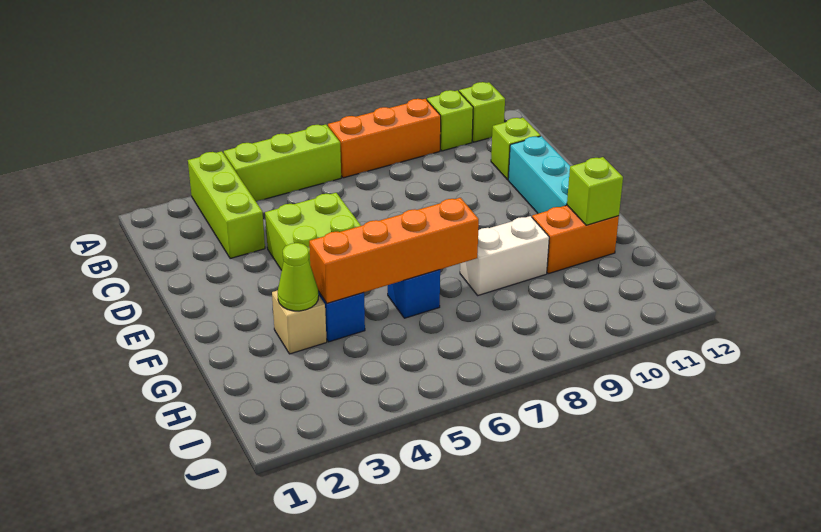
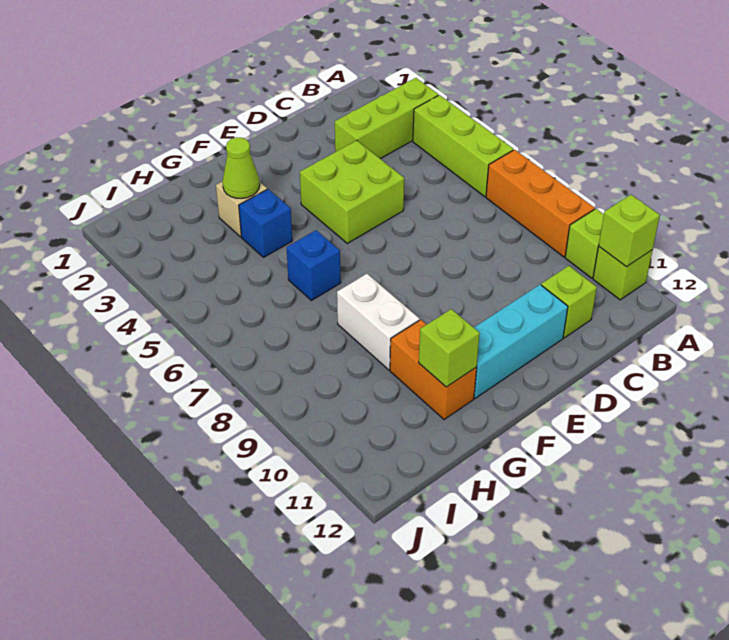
none -> lime 1x1 brick [599,195,660,267]
orange 1x4 brick [309,198,479,303] -> none

